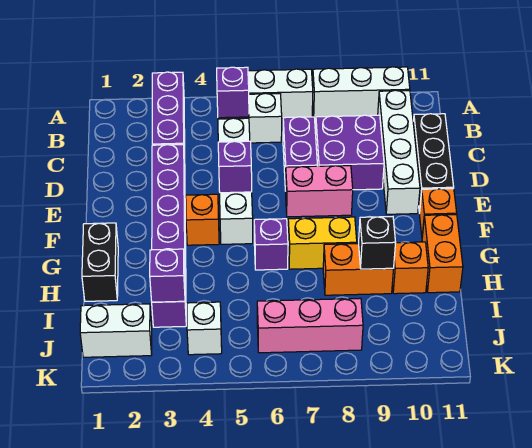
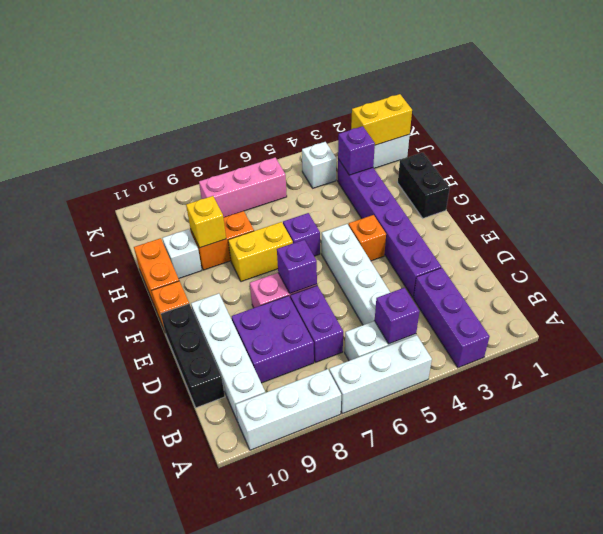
purple 1x1 brick [218,141,252,193] -> purple 1x1 brick moved to [277,240,317,294]
black 1x1 brick [359,217,396,269] -> yellow 1x1 brick [186,196,226,248]
orange 1x1 brick [392,242,428,294] -> white 1x1 brick [162,229,202,279]
none -> yellow 1x2 brick [351,94,412,145]

